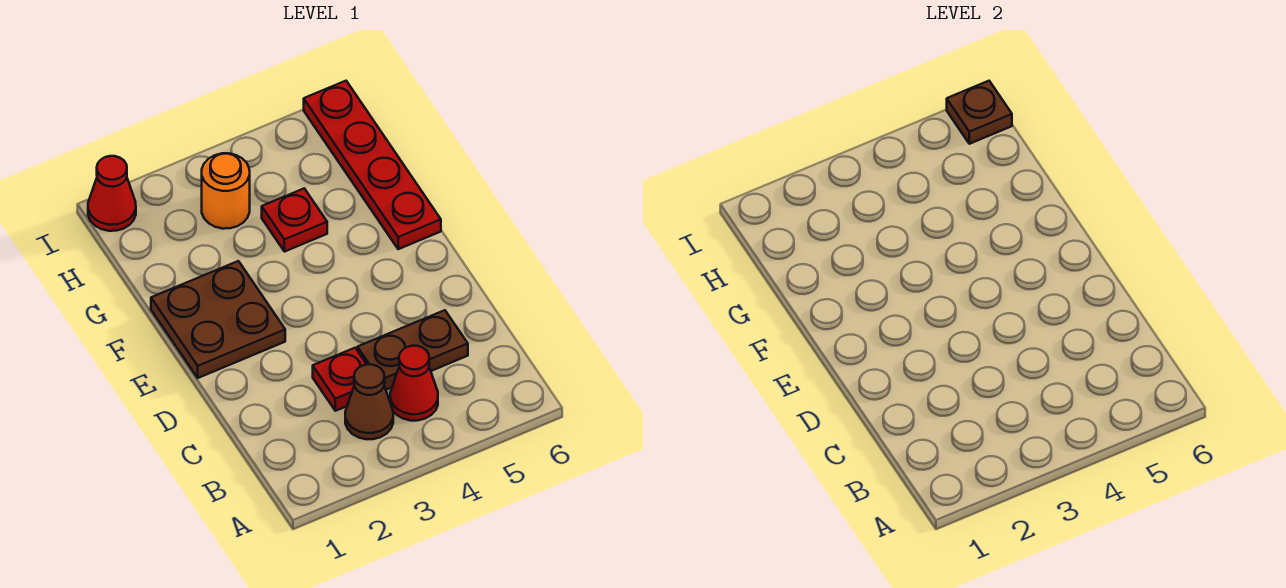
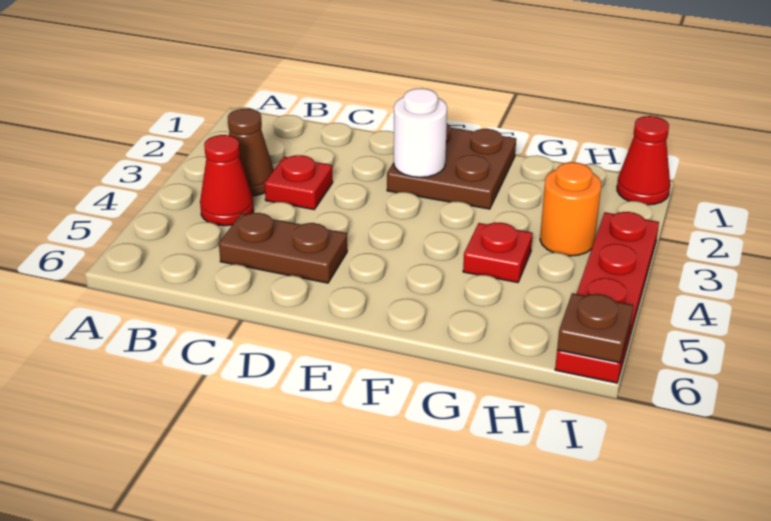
brown 1x2 plate [357,310,468,390] -> brown 1x2 plate turned to [219,213,347,283]
none -> white 1x1 round brick [394,88,447,177]
red 1x4 plate [304,81,441,249] -> red 1x4 plate turned to [555,212,659,383]

